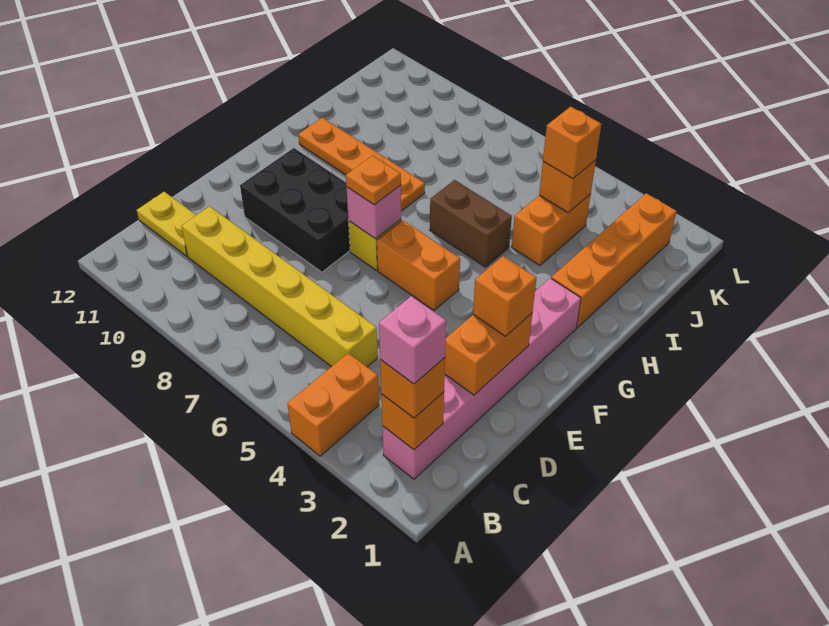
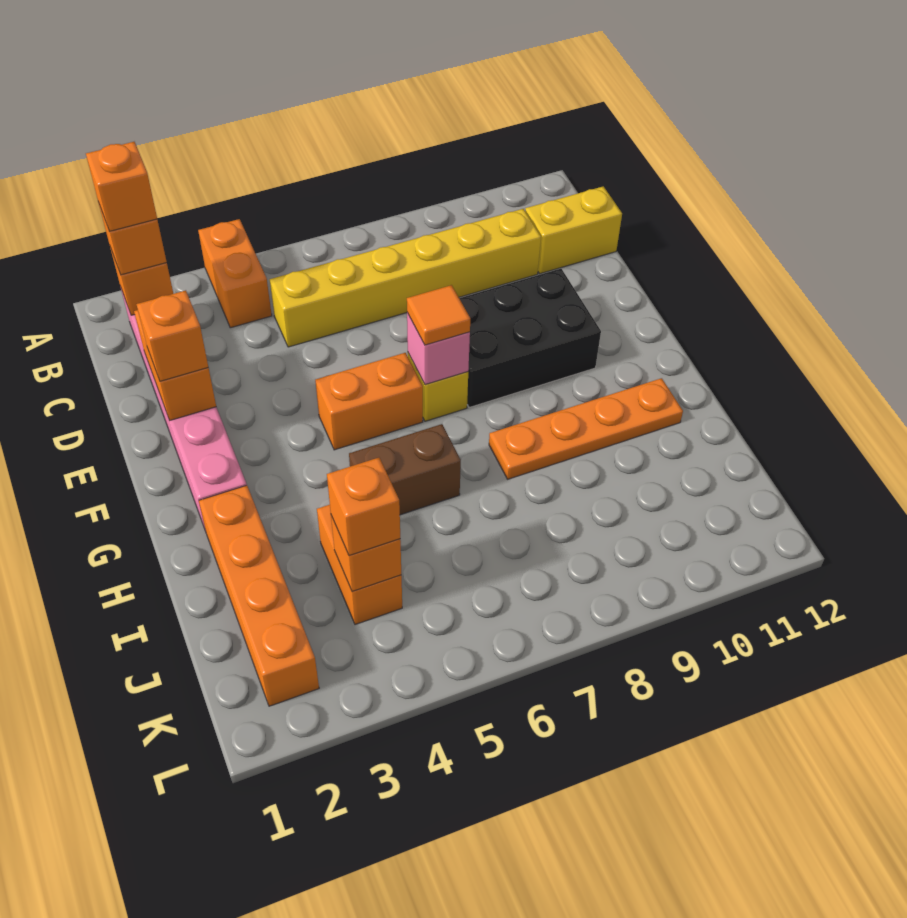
pink 1x1 brick [379,296,446,384] -> orange 1x1 brick [86,142,157,231]
yellow 1x2 plate [137,192,196,256] -> yellow 1x2 brick [525,186,622,274]
orange 1x1 plate [346,156,401,205] -> orange 1x1 tile [407,285,470,345]

